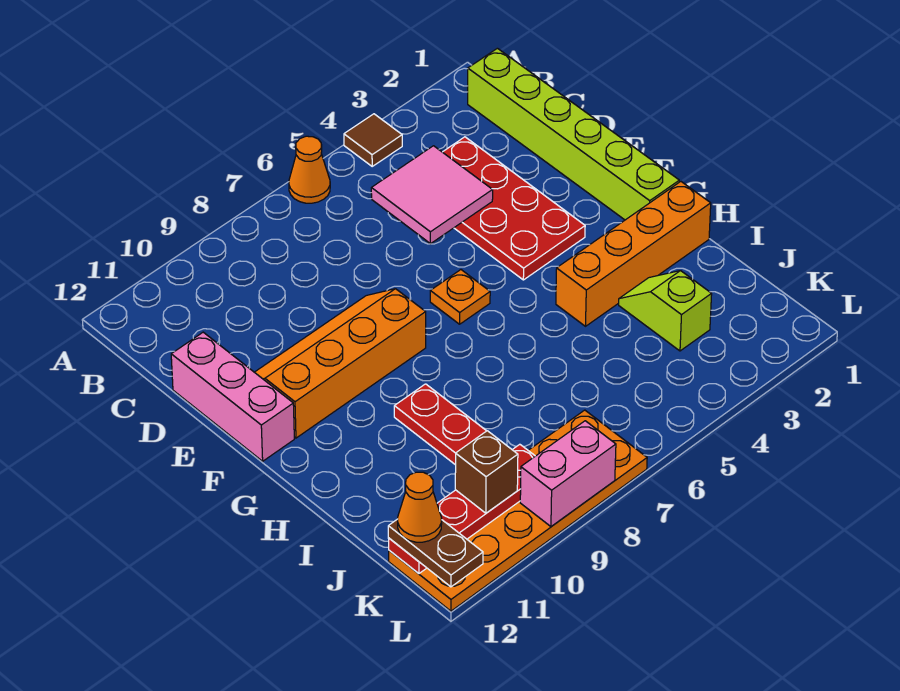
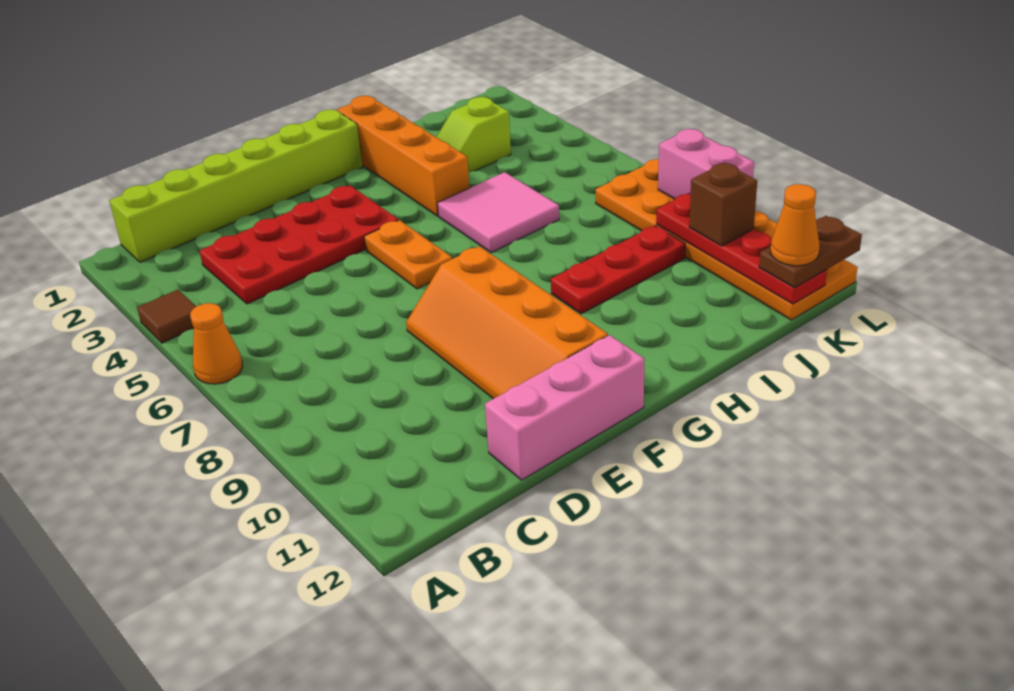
pink 2x2 tile [371,146,493,244] -> pink 2x2 tile moved to [437,172,559,253]
orange 1x1 plate [430,270,490,324] -> orange 1x2 plate [364,220,452,289]

